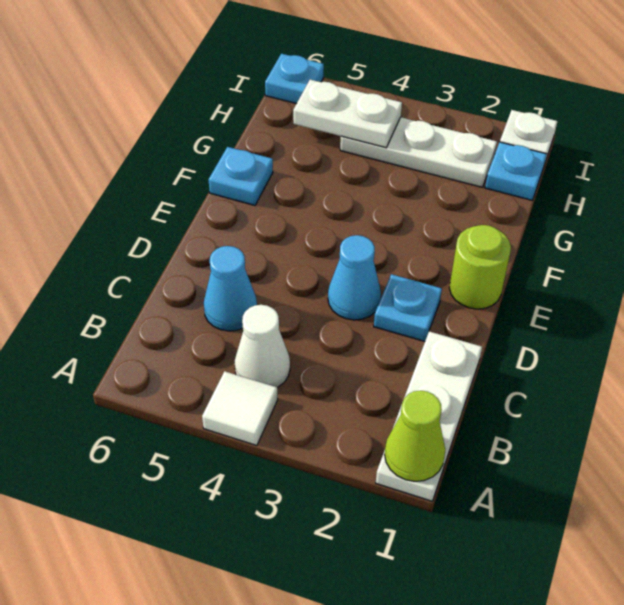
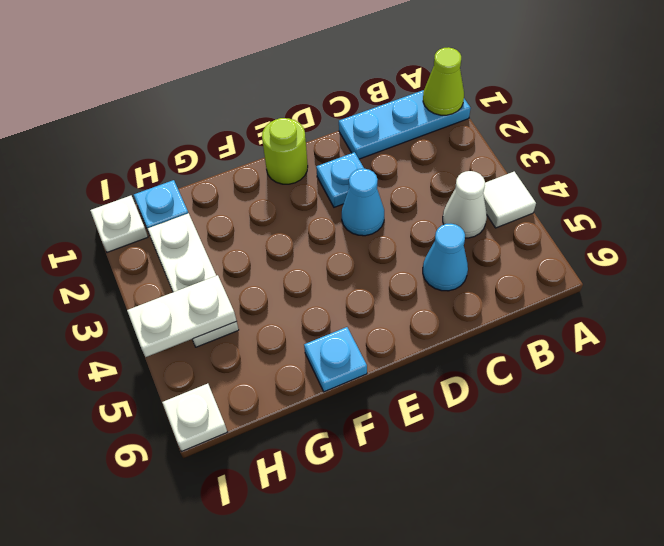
white 1x3 plate [376,331,482,501] -> cyan 1x3 plate [339,90,471,159]
white 1x2 plate [293,80,402,148] -> white 1x2 plate turned to [127,275,236,357]
cyan 1x1 plate [265,54,324,104] -> white 1x1 plate [162,384,227,451]

